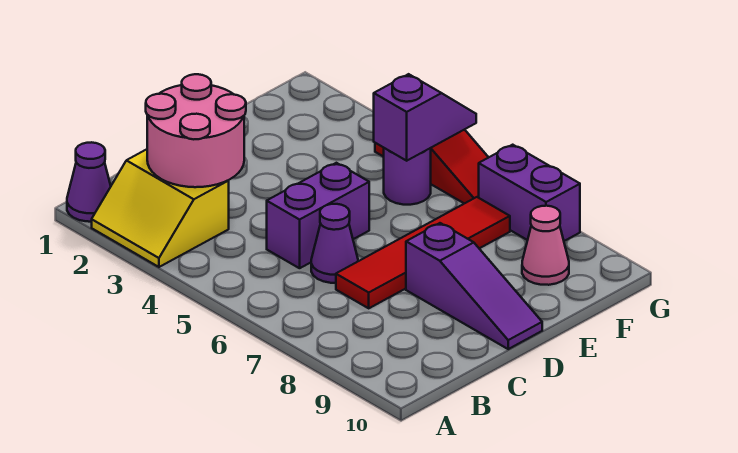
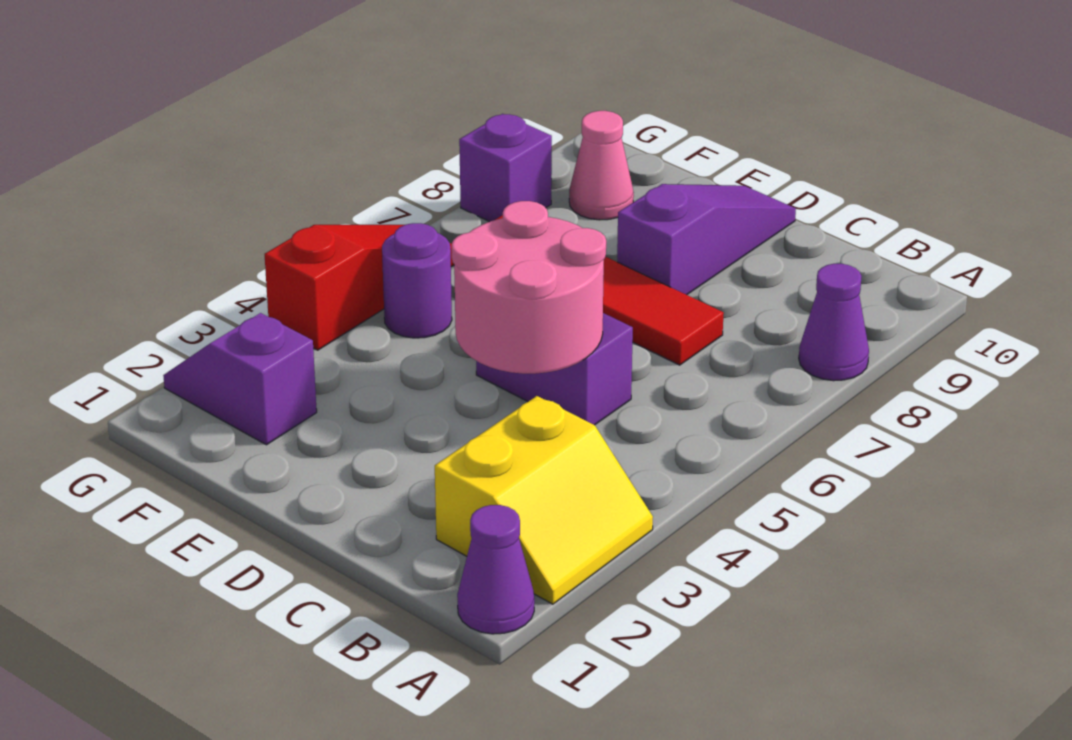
pink 2x2 round brick [146,74,246,187] -> pink 2x2 round brick moved to [452,201,606,374]
purple 1x1 cone [311,204,358,283] -> purple 1x1 cone moved to [799,264,869,381]
purple 1x2 slope [374,74,476,161] -> purple 1x2 slope moved to [163,313,317,445]
purple 1x2 brick [479,145,580,241] -> purple 1x1 brick [459,114,552,222]

